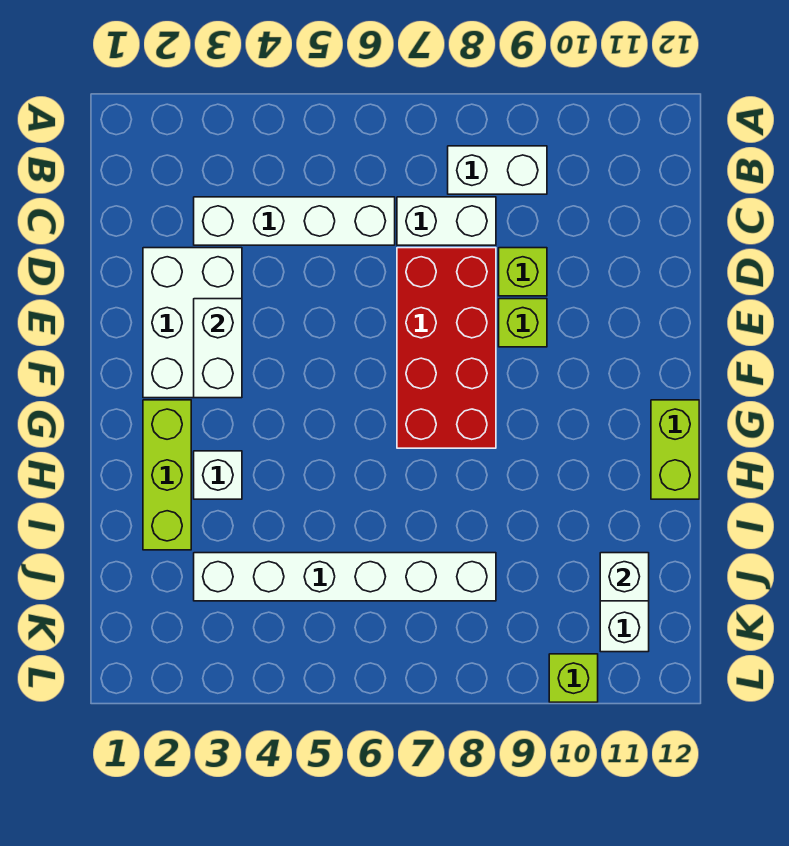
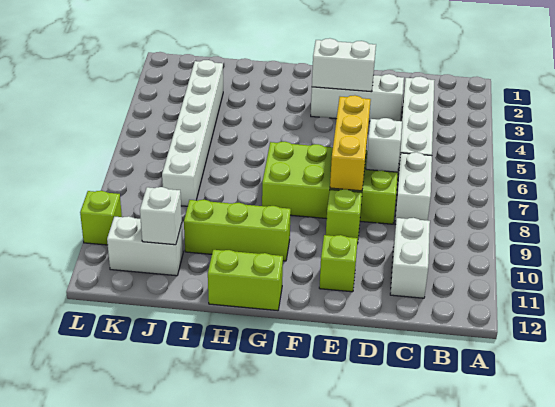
white 1x2 brick [448,146,547,194] -> white 1x2 brick moved to [390,218,430,298]
white 2x3 brick [143,248,242,398] -> white 1x3 brick [311,74,404,121]
red 2x4 brick [397,248,496,448] -> lime 2x4 brick [262,142,398,224]
lime 1x1 brick [499,248,547,296] -> lime 1x1 brick moved to [319,235,358,292]
none -> yellow 1x3 brick [330,95,371,191]
lime 1x3 brick [143,400,191,550] -> lime 1x3 brick moved to [184,200,291,261]
white 1x1 brick [194,451,242,499] -> white 1x1 brick moved to [366,118,402,172]

